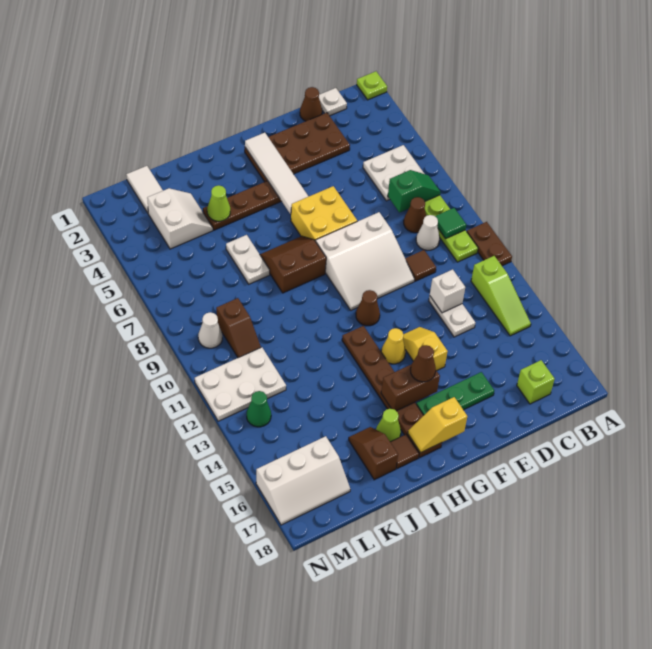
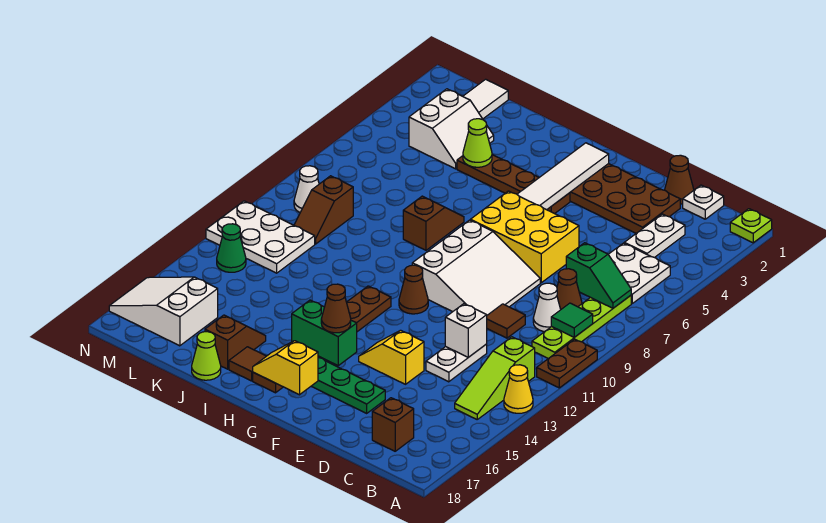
lime 1x1 brick [517,360,555,404] -> brown 1x1 brick [372,398,414,451]
white 3x3 slope [316,212,415,310] -> white 3x3 slope turned to [412,220,540,315]
yellow 2x2 brick [291,186,357,241] -> yellow 2x3 brick [471,191,579,283]
yellow 1x2 slope [403,327,448,371] -> yellow 1x2 slope turned to [359,330,424,384]
yellow 1x1 cone [381,328,406,364] -> yellow 1x1 cone moved to [504,365,533,413]
brown 1x2 brick [381,364,440,411] -> green 1x2 brick [292,300,357,365]
brown 2x2 slope [260,236,326,293] -> brown 1x2 slope [403,196,464,250]
lime 1x1 cone [376,409,401,442] -> lime 1x1 cone moved to [192,332,221,380]
white 1x2 plate [226,235,270,284] -> white 1x2 plate moved to [624,214,685,258]
white 2x3 slope [256,436,350,525] -> white 2x3 slope turned to [109,277,218,346]

